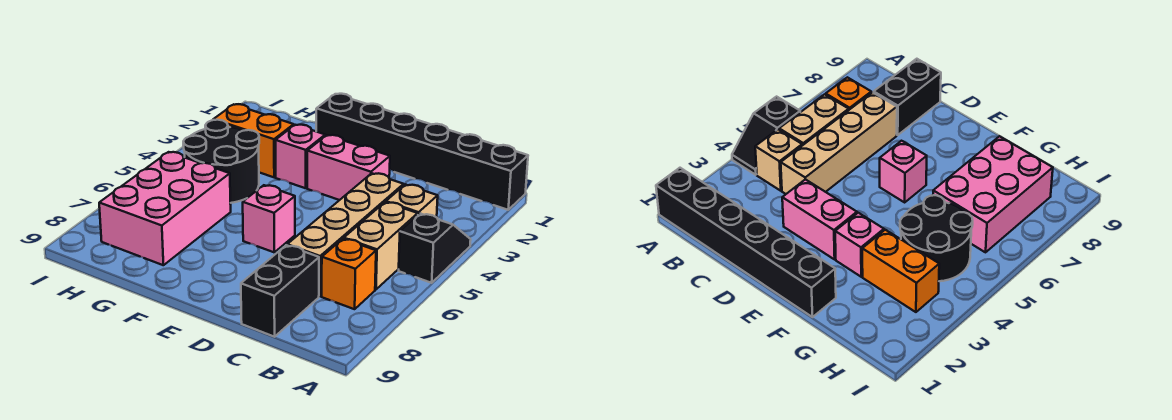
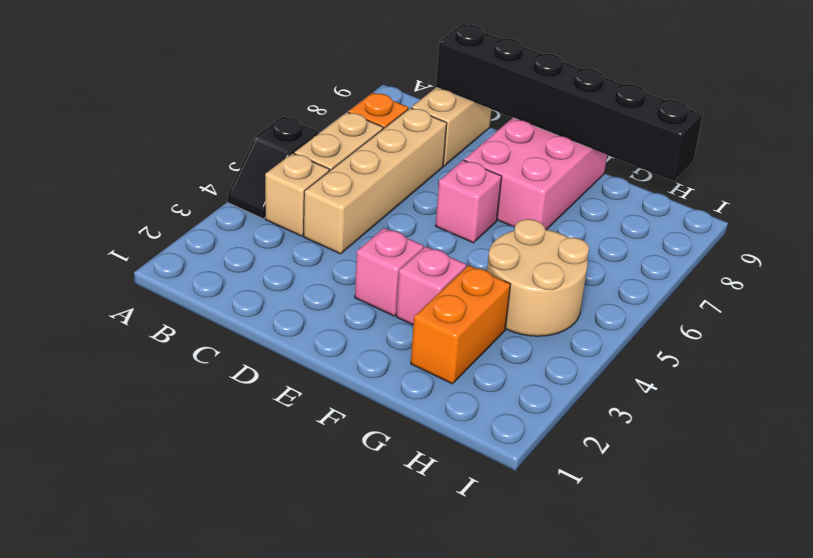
black 1x6 brick [316,94,528,210] -> black 1x6 brick moved to [436,24,702,181]
black 1x2 brick [241,245,319,337] -> tan 1x2 brick [411,87,492,166]
pink 1x2 brick [307,135,390,200] -> pink 1x1 brick [355,228,424,316]
orange 1x2 brick [213,104,294,177] -> orange 1x2 brick turned to [411,265,511,384]
black 2x2 round brick [183,120,259,203] -> tan 2x2 round brick [487,219,589,336]
pink 2x3 brick [99,152,231,265] -> pink 2x3 brick moved to [464,118,607,230]

